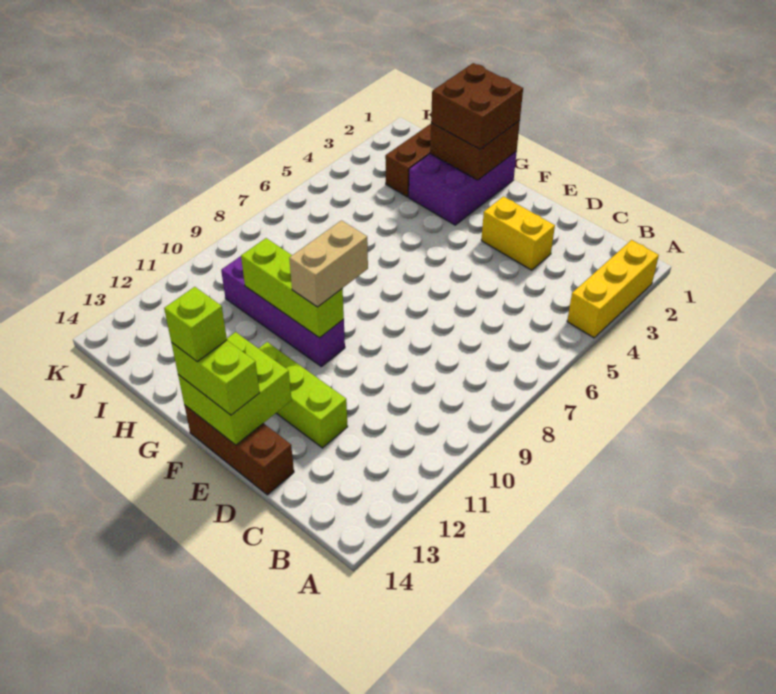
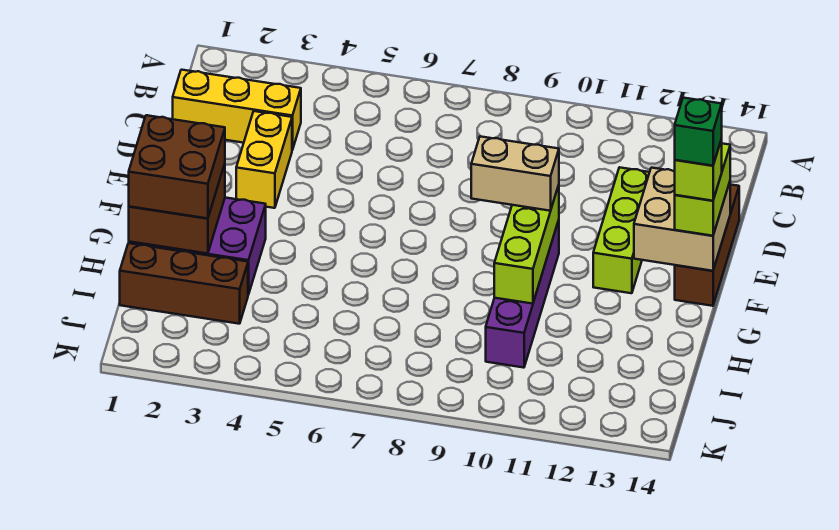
yellow 1x3 brick [567,240,659,338] -> yellow 1x3 brick moved to [173,70,301,150]
lime 2x2 brick [178,332,292,445] -> tan 2x2 brick [634,168,730,271]
none -> green 1x1 brick [675,98,722,166]

